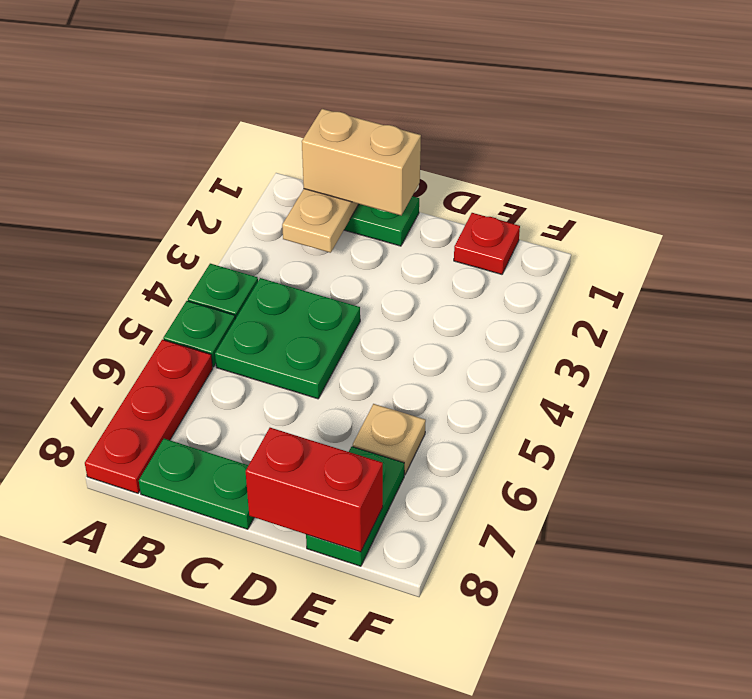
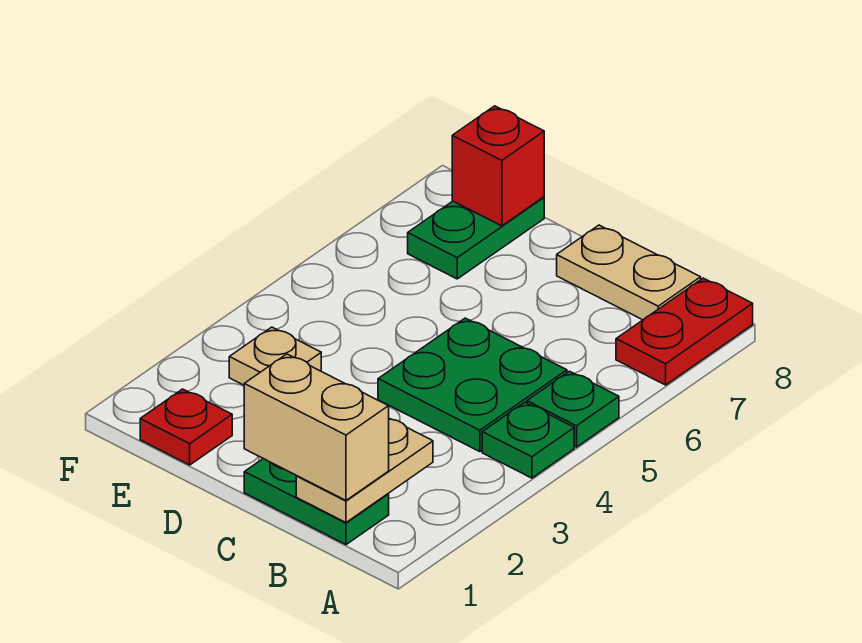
red 1x3 plate [85,340,213,493] -> red 1x2 plate [616,278,753,385]
green 1x2 plate [139,439,254,529] -> tan 1x2 plate [557,225,701,320]
red 1x2 brick [246,428,383,552] -> red 1x1 brick [452,106,544,226]
tan 1x1 plate [353,404,426,475] -> tan 1x1 plate moved to [229,327,321,385]

